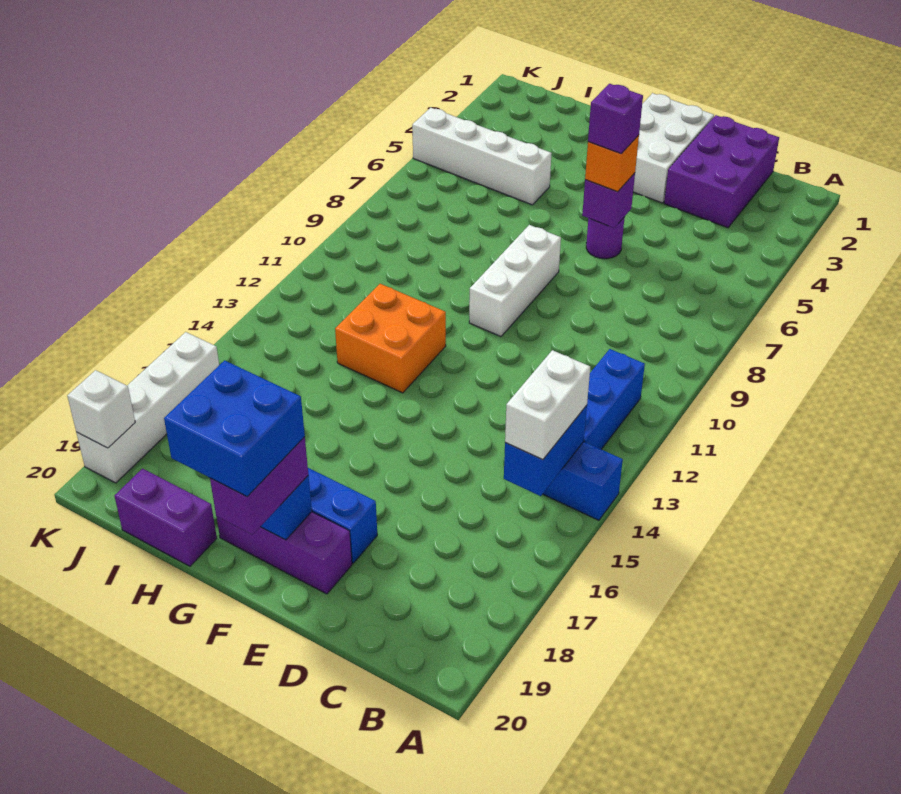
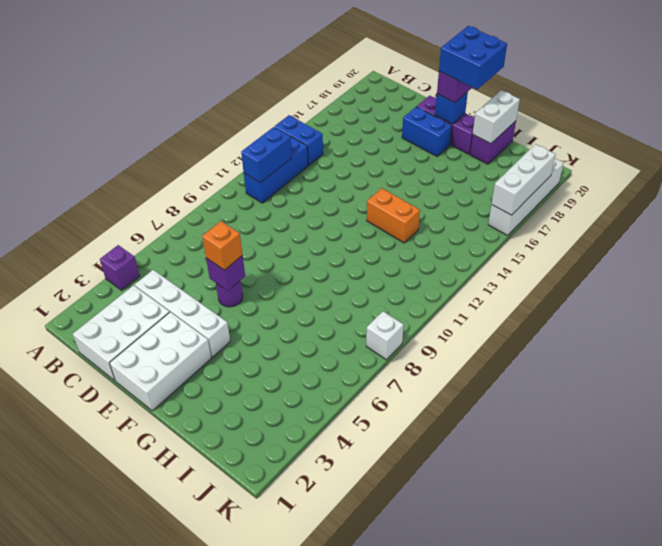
blue 1x2 brick [504,405,587,496] -> blue 1x2 brick moved to [241,127,292,183]
white 1x2 brick [505,350,590,459] -> white 1x2 brick moved to [473,90,520,144]
purple 2x3 brick [664,115,779,228] -> white 2x3 brick [73,285,169,381]
purple 1x1 brick [588,84,643,154] -> purple 1x1 brick moved to [100,245,140,290]
white 1x3 brick [469,225,561,337] -> white 1x3 brick moved to [492,144,556,215]
orange 2x2 brick [335,284,446,393] -> orange 1x2 brick [367,188,420,243]
white 1x4 brick [412,108,552,205] -> white 1x4 brick moved to [135,270,230,357]
purple 1x2 brick [114,469,217,566] -> purple 1x2 brick turned to [470,121,516,164]
white 1x1 brick [67,370,135,448] -> white 1x1 brick moved to [366,311,404,360]

